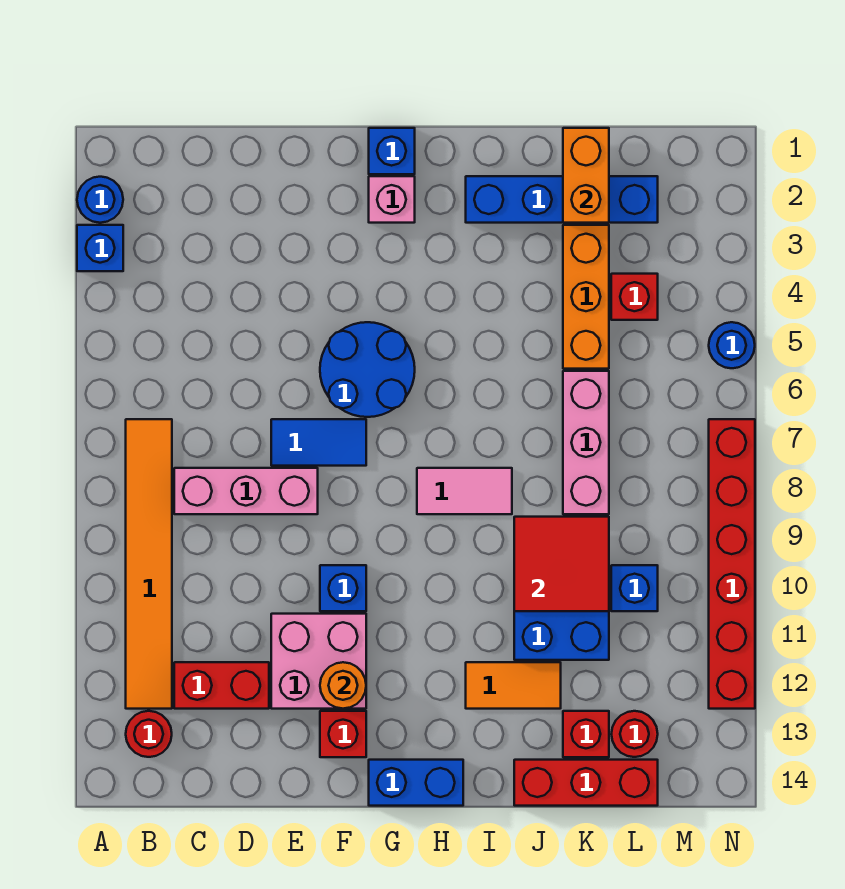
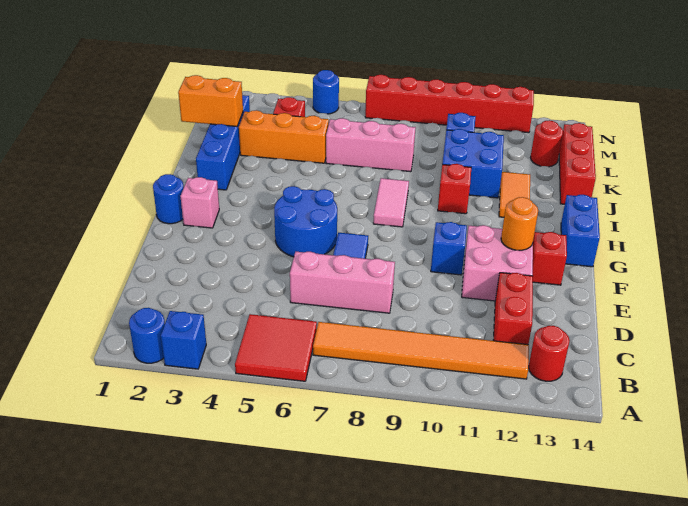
pink 1x3 brick [174,468,318,514] -> pink 1x3 brick turned to [290,252,395,313]
blue 1x1 brick [369,128,415,174] -> blue 1x1 round brick [153,174,184,224]
red 2x2 tile [514,517,609,611] -> red 2x2 tile moved to [235,314,317,381]
red 1x1 brick [563,711,609,757] -> red 1x1 brick moved to [438,164,471,214]

